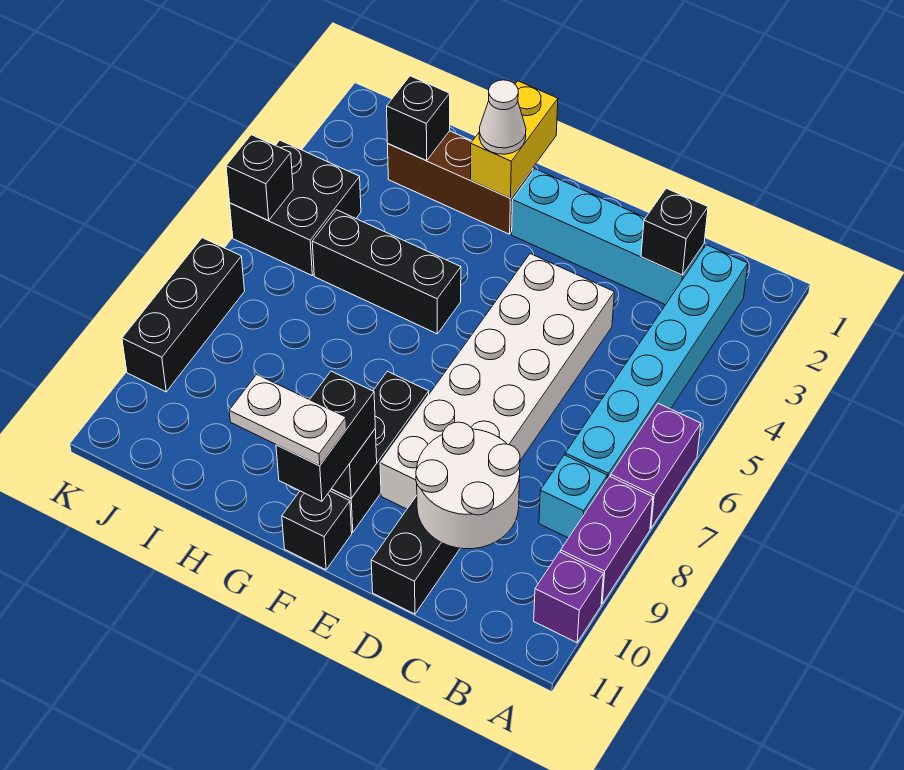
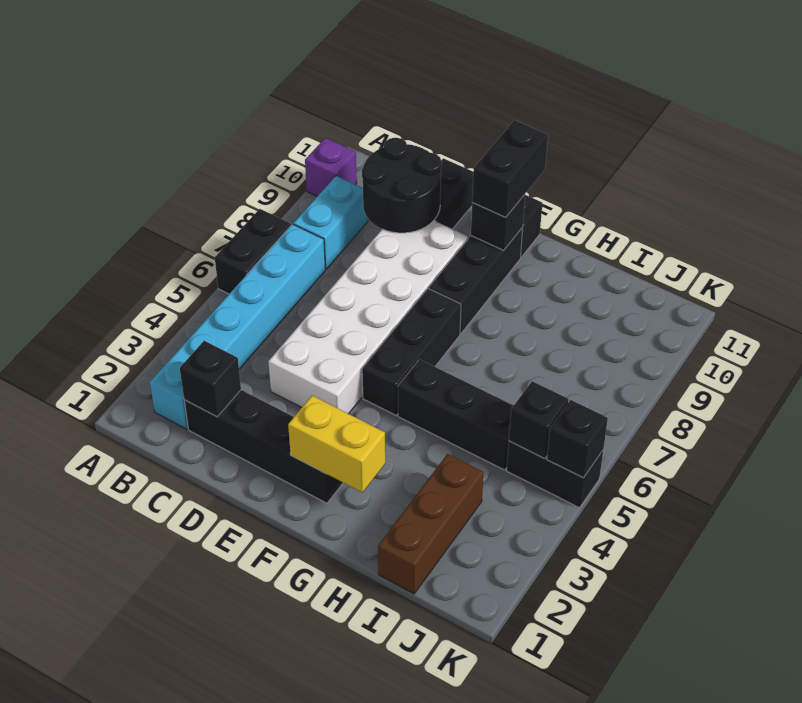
purple 1x2 brick [611,403,701,528] -> black 1x2 brick [215,209,291,294]
purple 1x2 brick [561,476,653,604] -> none
cyan 1x1 brick [539,455,607,538] -> cyan 1x2 brick [293,176,368,269]
cyan 1x4 brick [512,169,704,305] -> black 1x4 brick [184,390,343,503]
white 2x2 round brick [416,422,520,549] -> black 2x2 round brick [362,138,442,233]
white 1x2 plate [229,374,347,465] -> none
yellow 1x2 brick [470,81,558,198] -> yellow 1x2 brick turned to [288,396,385,493]
brown 1x3 brick [388,131,533,234] -> brown 1x3 brick turned to [378,454,483,594]
white 1x1 cone [479,80,526,154] -> none
black 1x1 brick [387,76,450,161] -> black 1x1 brick moved to [509,381,569,459]
black 2x2 brick [230,140,361,275] -> black 1x2 brick [506,441,603,508]
black 1x3 brick [122,238,245,392] -> black 1x3 brick moved to [362,288,461,415]

